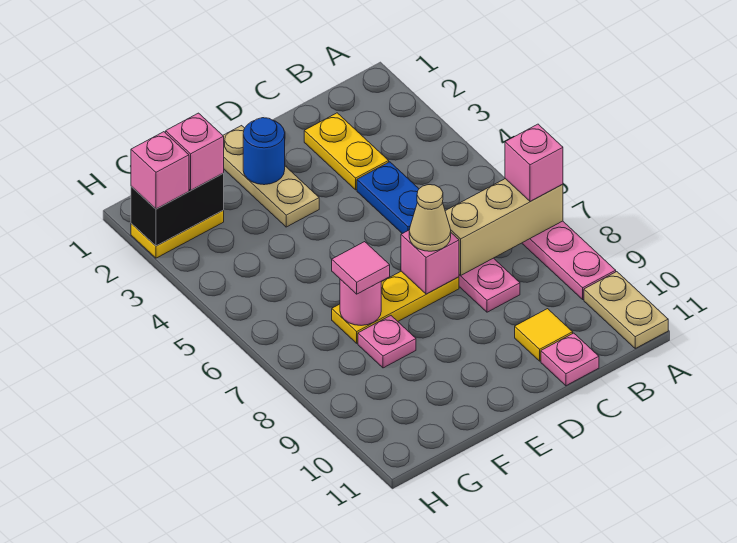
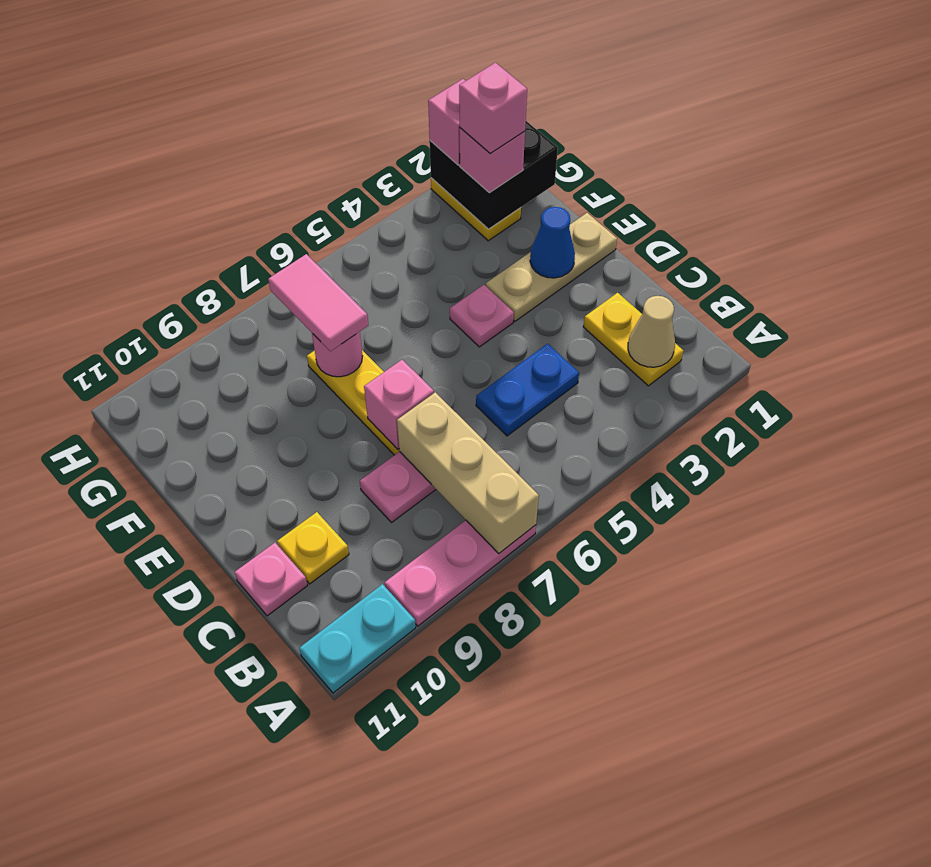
pink 1x1 brick [505,124,563,202] -> pink 1x1 brick moved to [459,63,527,154]
tan 1x2 plate [584,272,668,348] -> cyan 1x2 plate [299,584,416,693]
yellow 1x2 plate [304,113,389,190] -> yellow 1x2 plate turned to [583,293,683,386]
yellow 1x1 tile [515,309,573,361] -> yellow 1x1 plate [277,512,349,584]
tan 1x1 cone [409,185,451,251] -> tan 1x1 cone moved to [628,296,675,367]
blue 1x1 round brick [243,118,285,185] -> blue 1x1 cone [530,207,575,278]
pink 1x1 tile [332,242,390,294] -> pink 1x2 tile [268,254,368,351]
pink 1x1 plate [358,316,416,368] -> pink 1x1 plate moved to [450,285,514,347]
black 1x2 brick [131,174,224,246] -> black 2x2 brick [430,121,558,229]

